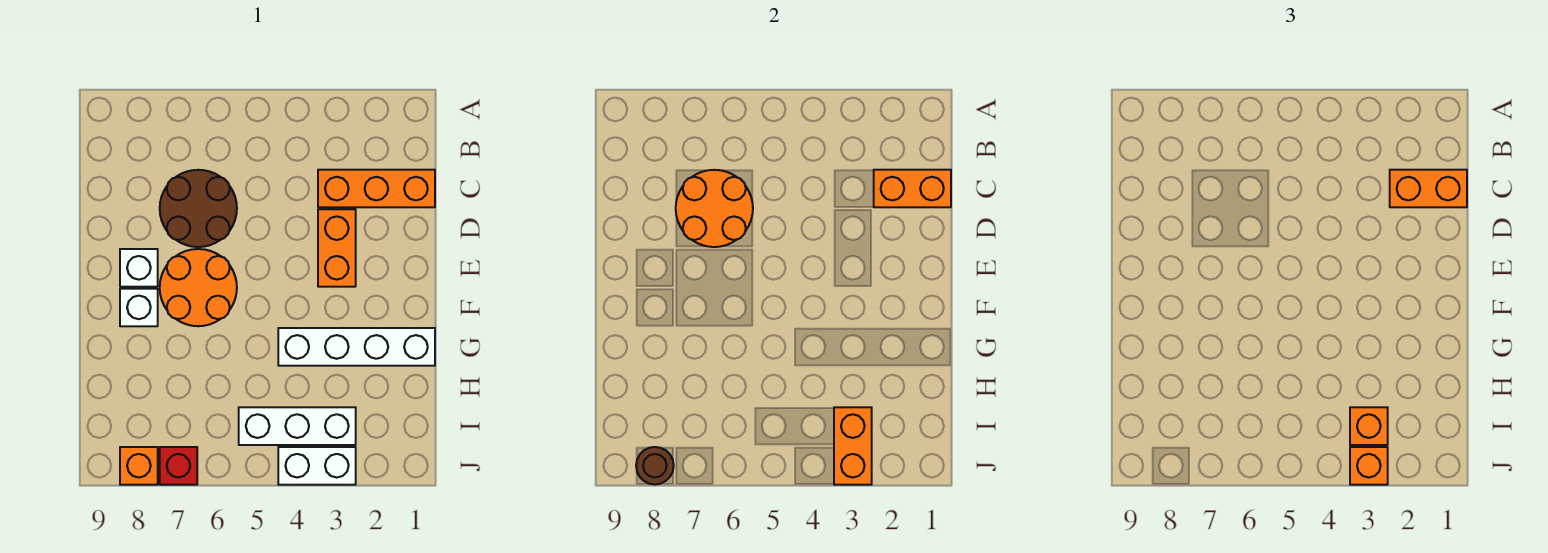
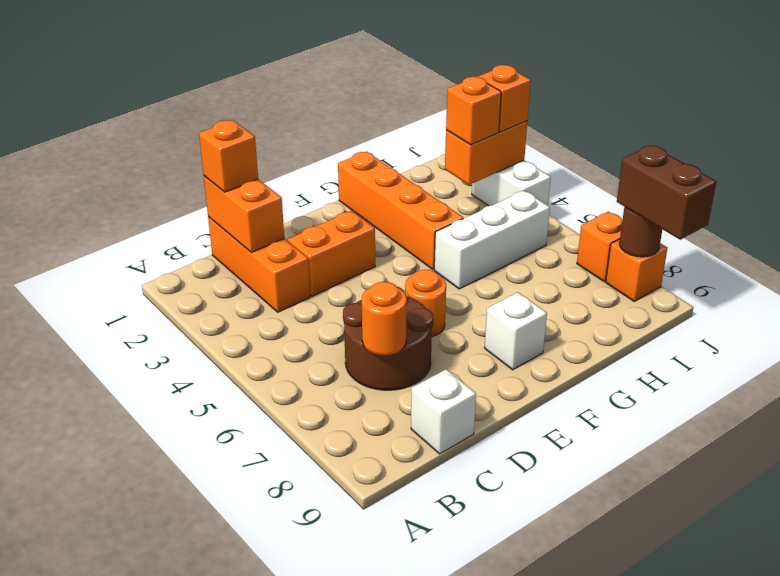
orange 1x2 brick [1390,170,1467,207] -> orange 1x1 brick [199,120,258,192]
orange 2x2 round brick [676,170,753,247] -> orange 1x1 round brick [362,282,407,355]
orange 2x2 round brick [160,249,237,326] -> orange 1x1 round brick [405,270,446,337]
white 1x1 brick [120,249,158,287] -> white 1x1 brick moved to [411,369,476,454]
white 1x4 brick [278,328,435,366] -> orange 1x4 brick [338,152,463,270]
white 1x3 brick [239,407,356,445] -> white 1x3 brick turned to [434,191,550,289]
red 1x1 brick [160,447,197,485] -> orange 1x1 brick [577,212,622,282]
none -> brown 1x2 brick [617,145,716,240]

